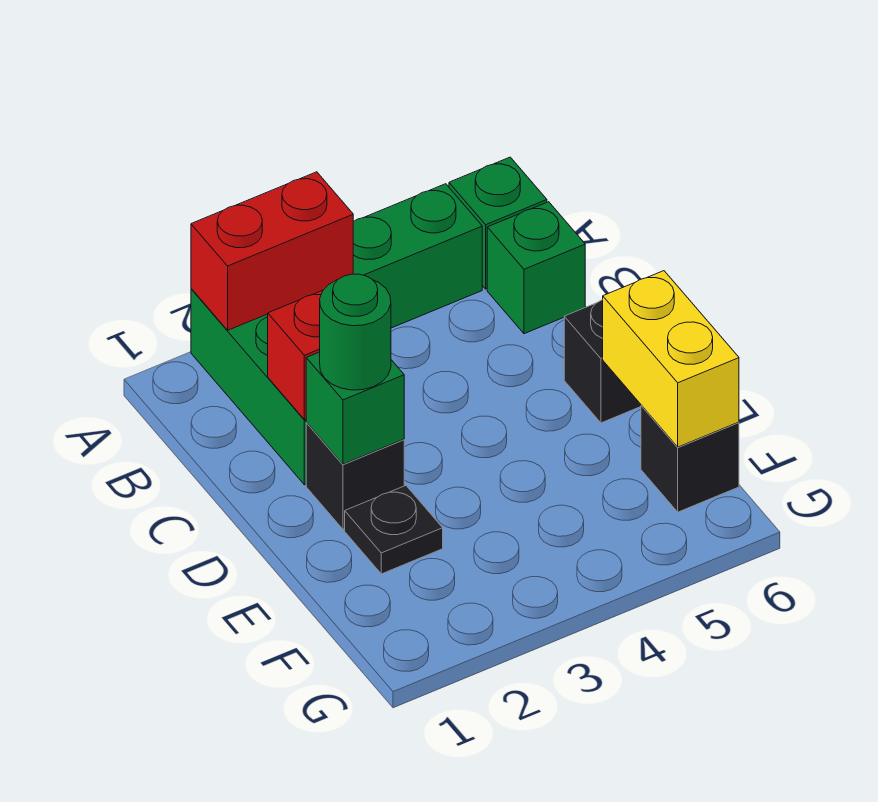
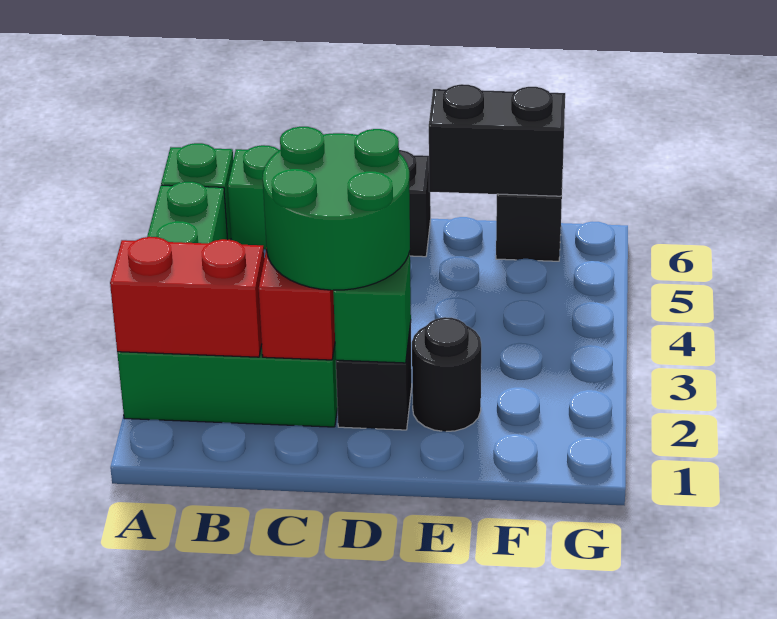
red 1x2 brick [191,172,353,330] -> red 1x2 brick turned to [110,237,264,357]
green 1x1 round brick [320,274,391,390] -> green 2x2 round brick [263,127,410,290]
black 1x1 plate [345,486,443,574] -> black 1x1 round brick [412,317,481,432]
yellow 1x2 brick [603,271,739,447] -> black 1x2 brick [429,84,565,196]

